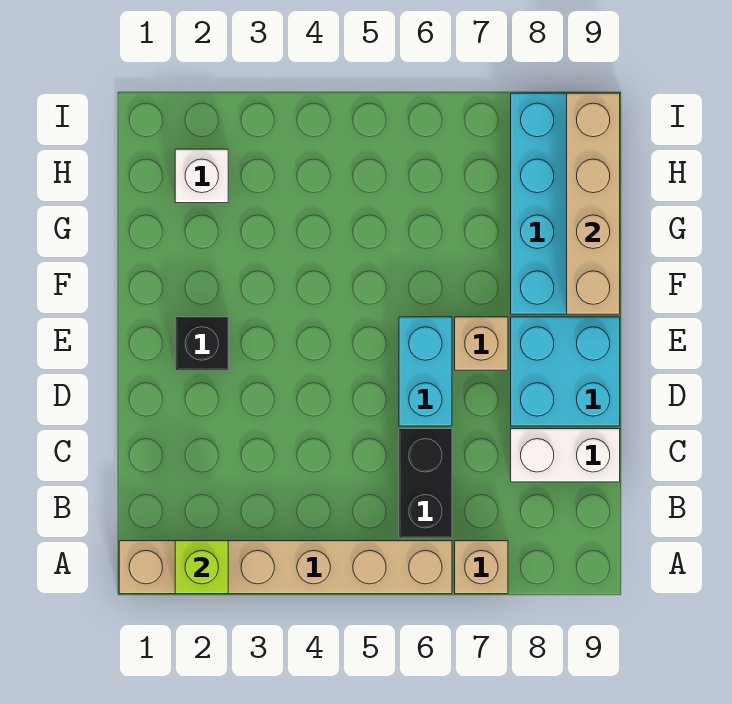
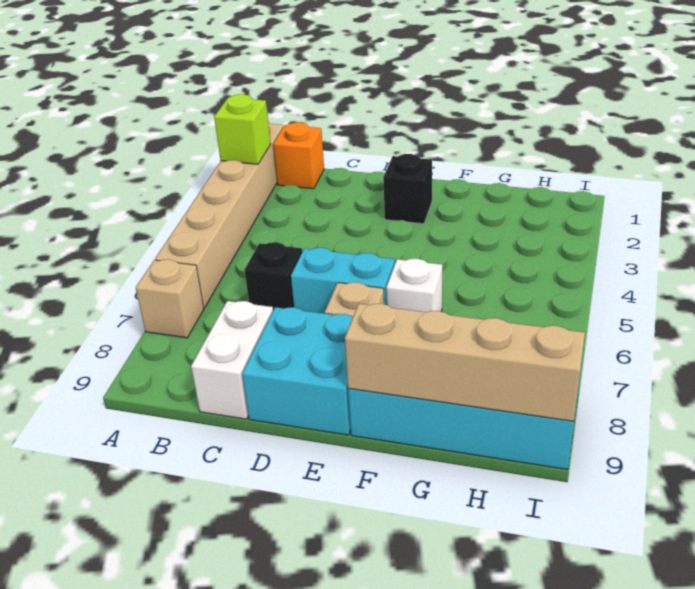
none -> orange 1x1 brick [273,122,324,189]
black 1x2 brick [399,429,452,538] -> black 1x1 brick [245,242,302,310]
white 1x1 brick [175,149,228,203] -> white 1x1 brick moved to [386,259,442,312]

